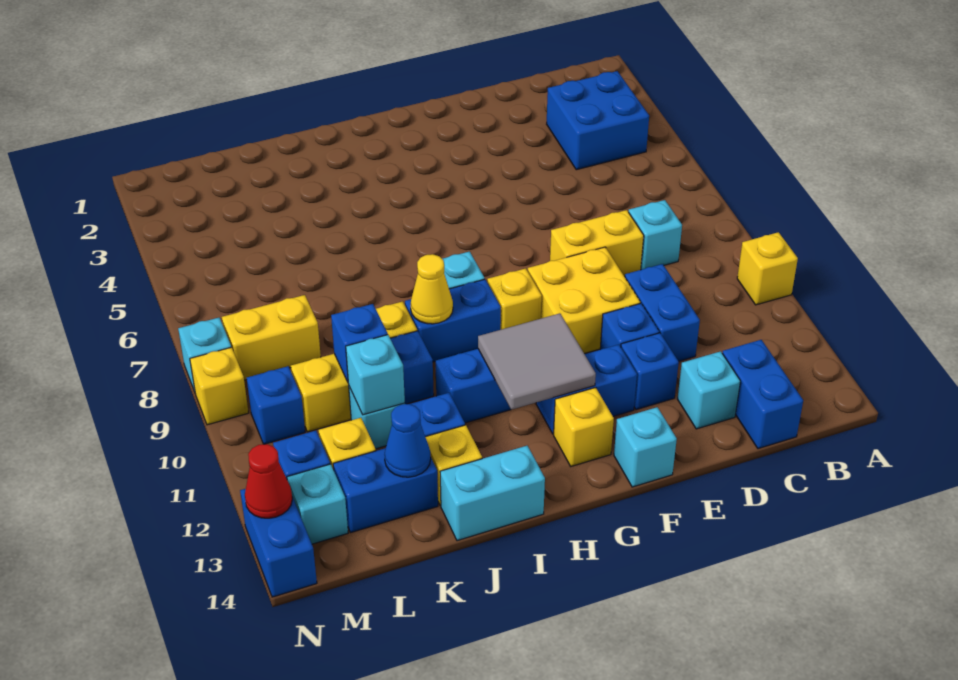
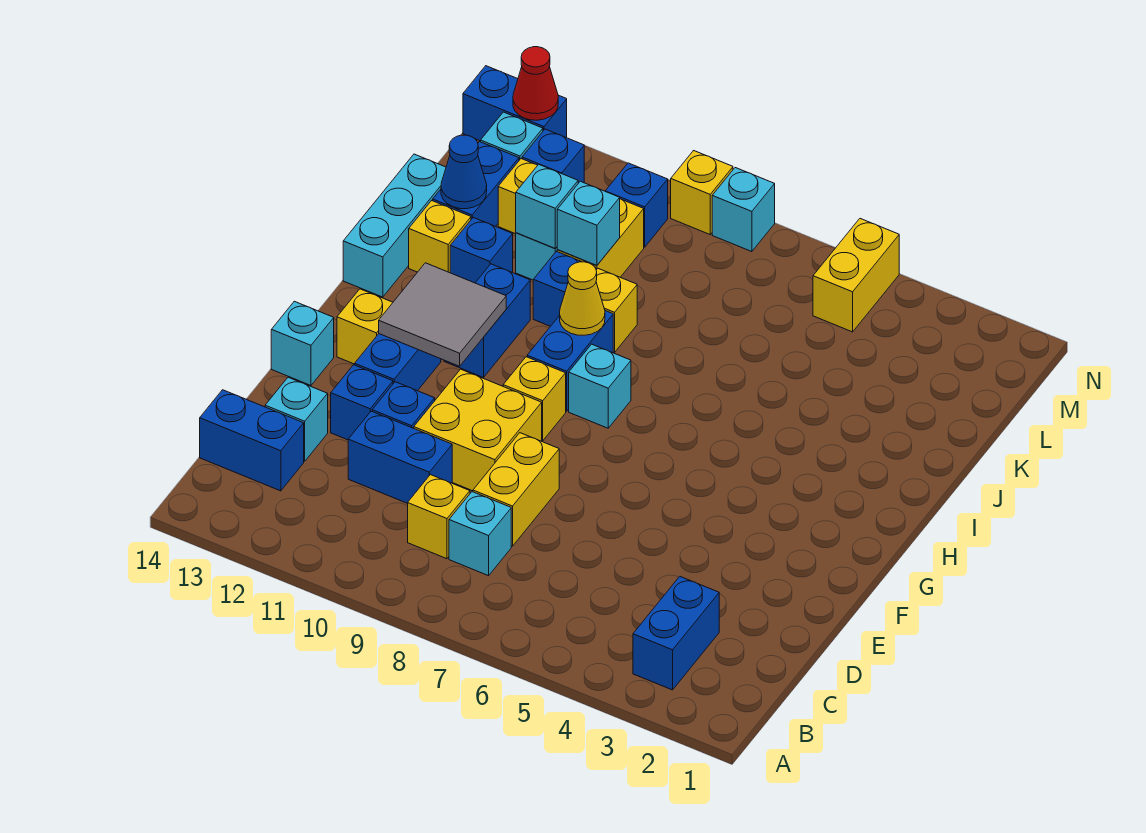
yellow 1x1 brick [737,232,798,305] -> yellow 1x1 brick moved to [408,475,470,559]
blue 2x2 brick [547,71,649,170] -> blue 1x2 brick [633,577,719,690]
cyan 1x2 brick [440,446,545,541] -> cyan 1x3 brick [343,154,446,297]
blue 1x1 brick [331,304,388,382] -> cyan 1x1 brick [557,181,620,266]
yellow 1x2 brick [222,295,321,380] -> yellow 1x2 brick moved to [813,219,899,332]

